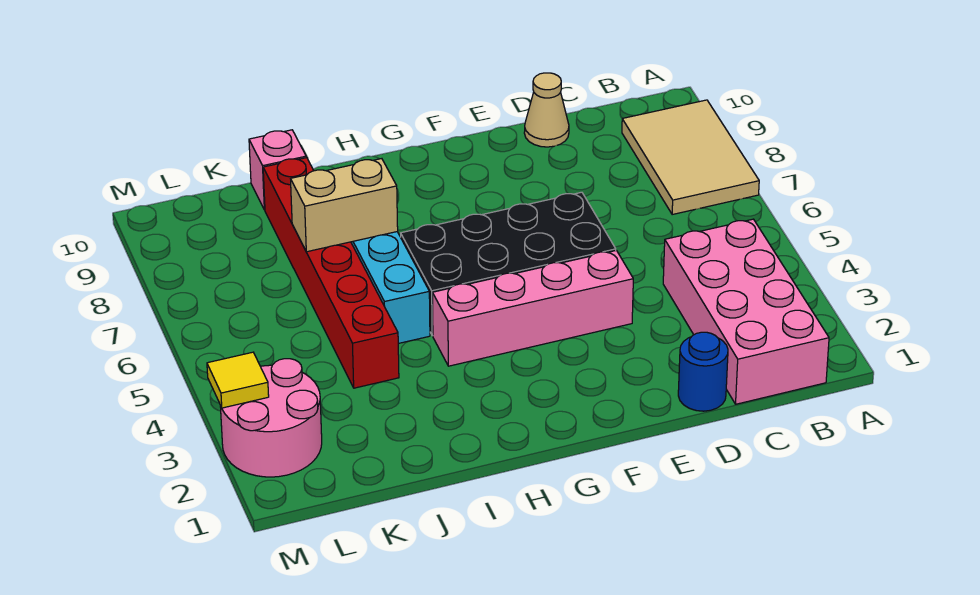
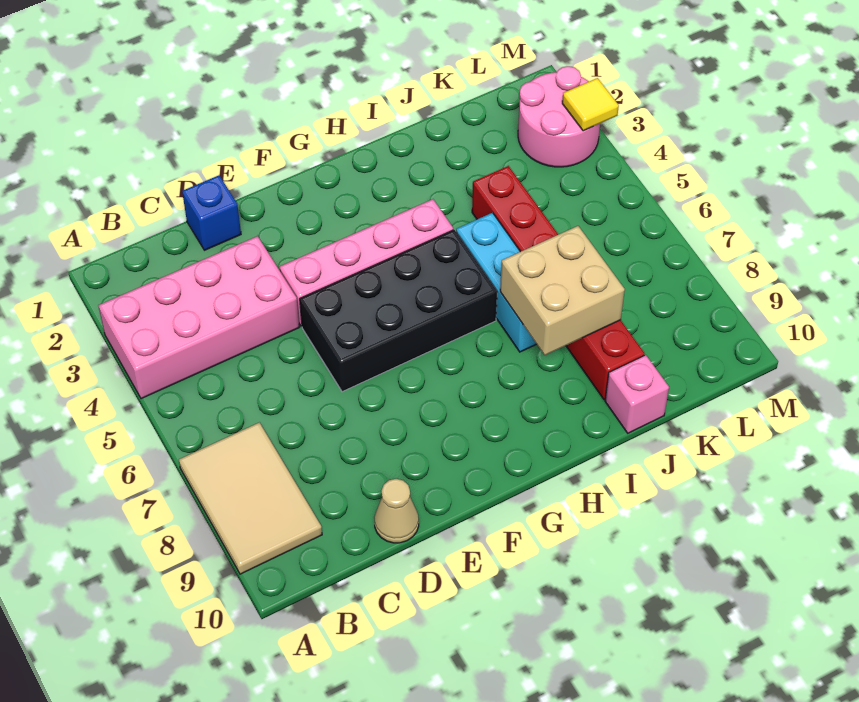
pink 2x4 brick [663,219,829,404] -> pink 2x4 brick turned to [98,236,299,399]
blue 1x1 round brick [678,332,728,411] -> blue 1x1 brick [182,175,241,250]
tan 1x2 brick [291,159,398,252] -> tan 2x2 brick [500,226,625,355]

